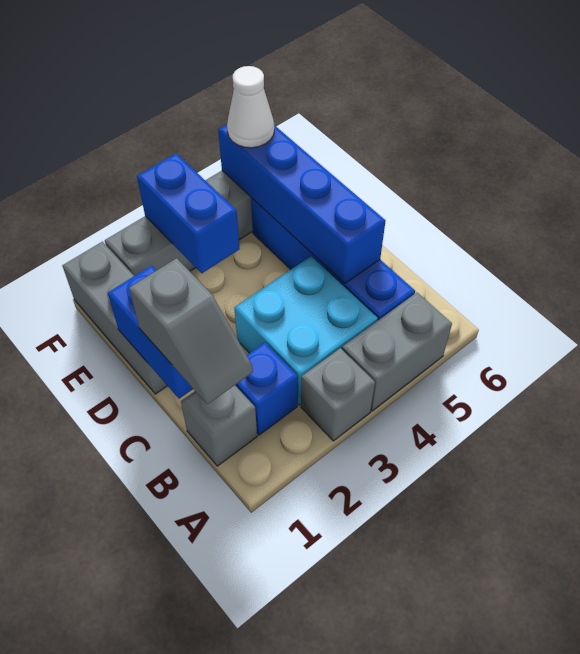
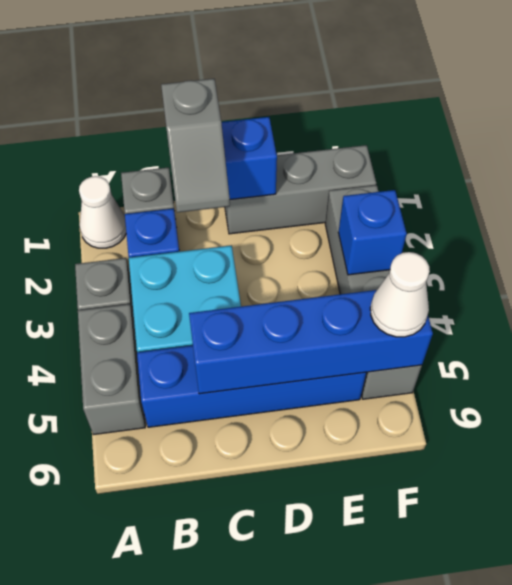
none -> white 1x1 cone [79,176,126,248]
grey 1x2 slope [129,258,253,404] -> grey 1x2 slope turned to [161,79,230,212]
blue 1x2 brick [137,153,240,273] -> blue 1x1 brick [338,190,407,275]

